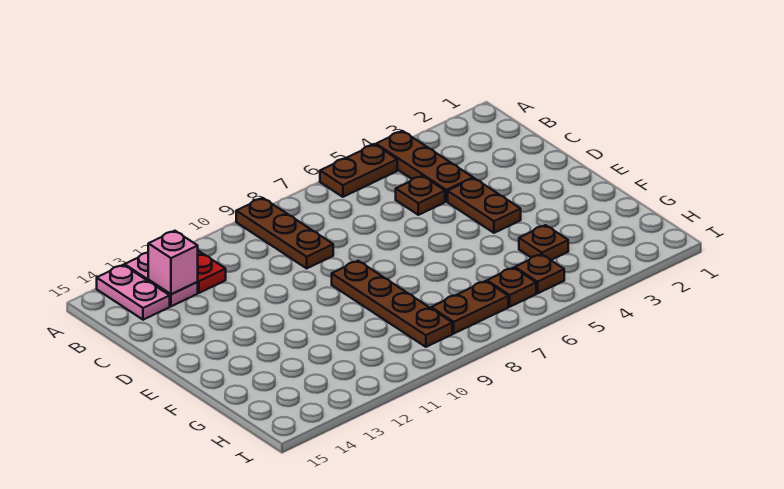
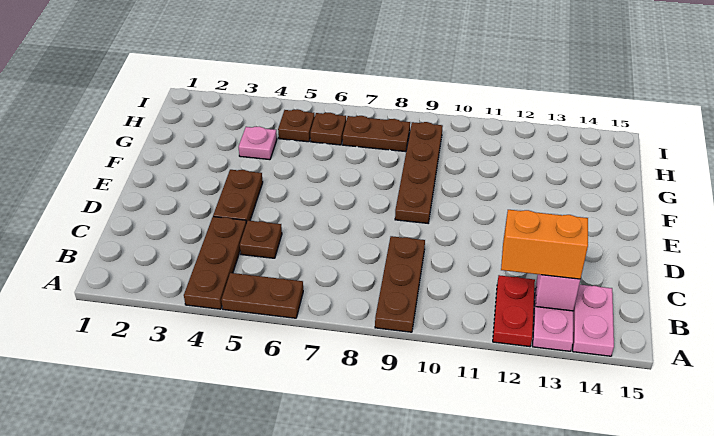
none -> orange 1x2 brick [501,210,588,279]
brown 1x1 plate [519,225,568,260] -> pink 1x1 plate [239,127,277,160]

